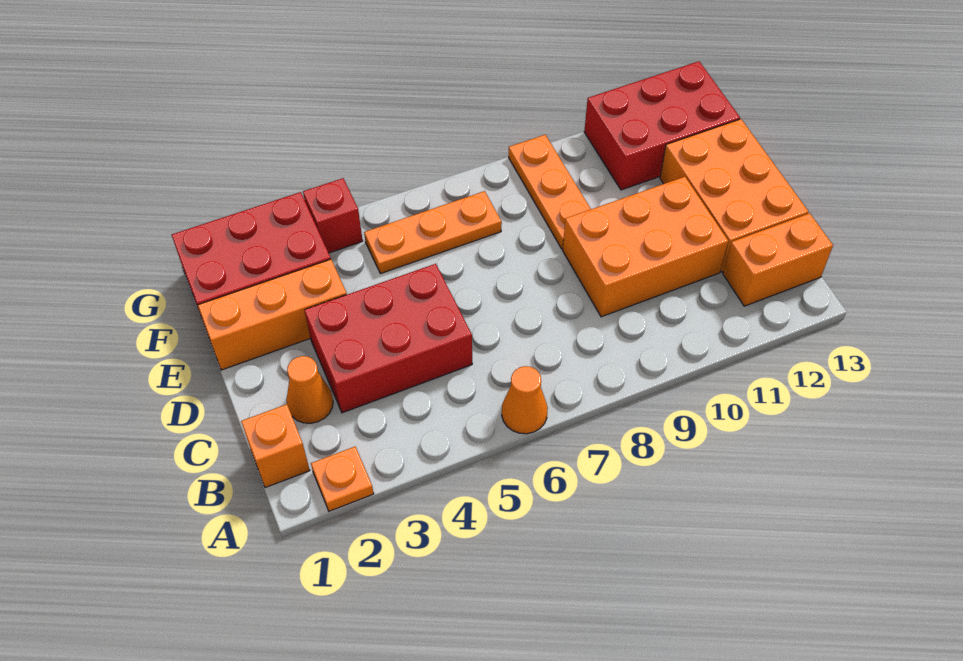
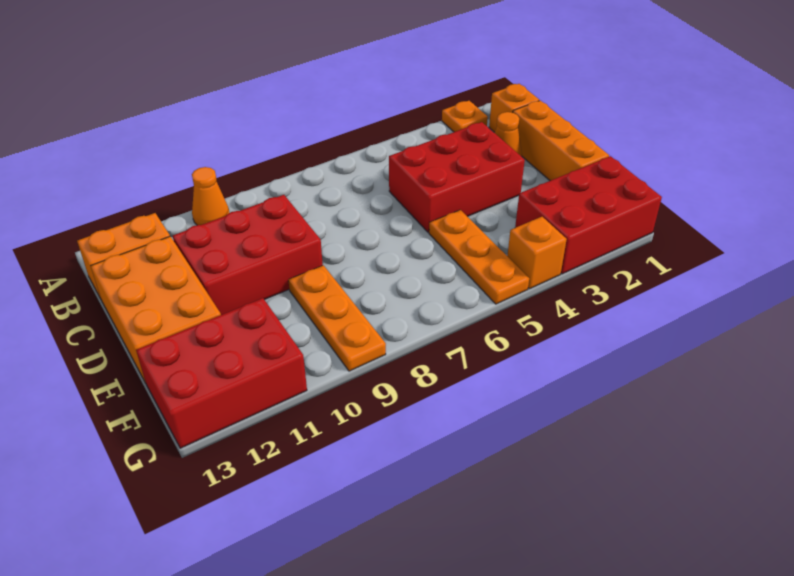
orange 1x1 cone [502,366,548,434] -> orange 1x1 cone moved to [192,167,229,225]
orange 2x3 brick [563,177,728,317] -> red 2x3 brick [173,195,323,315]
orange 1x3 brick [198,259,347,370] -> orange 1x3 brick turned to [513,100,609,181]
orange 1x3 plate [364,191,502,274] -> orange 1x3 plate turned to [429,210,529,304]
red 1x1 brick [303,178,363,253] -> orange 1x1 brick [507,217,567,289]

